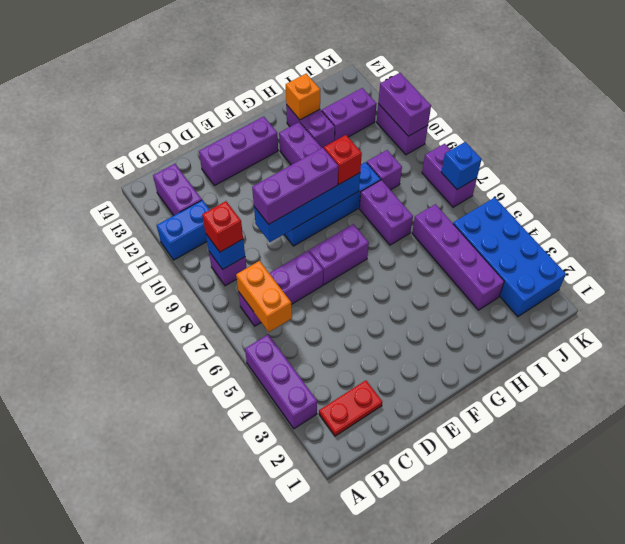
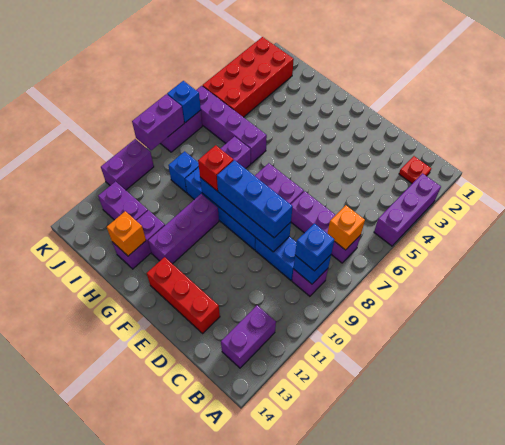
blue 1x2 brick [157,200,210,260] -> blue 1x2 brick moved to [255,236,297,280]
red 1x2 plate [319,380,382,436] -> red 1x1 plate [399,156,431,183]
orange 1x2 brick [236,261,292,332] -> orange 1x1 brick [327,205,365,250]
red 1x1 brick [202,201,243,252] -> blue 1x1 brick [295,223,334,271]
purple 1x3 brick [252,148,338,224] -> blue 1x3 brick [217,160,293,238]
purple 1x3 brick [199,117,278,186] -> red 1x3 brick [146,257,220,333]
purple 1x4 brick [412,204,504,310] -> purple 1x4 brick turned to [196,86,267,163]
purple 1x1 brick [367,150,402,190] -> blue 1x1 brick [168,151,199,193]
blue 2x4 brick [453,197,566,317] -> red 2x4 brick [202,37,294,117]
purple 1x2 brick [378,73,431,136] -> purple 1x2 brick moved to [132,94,184,150]

